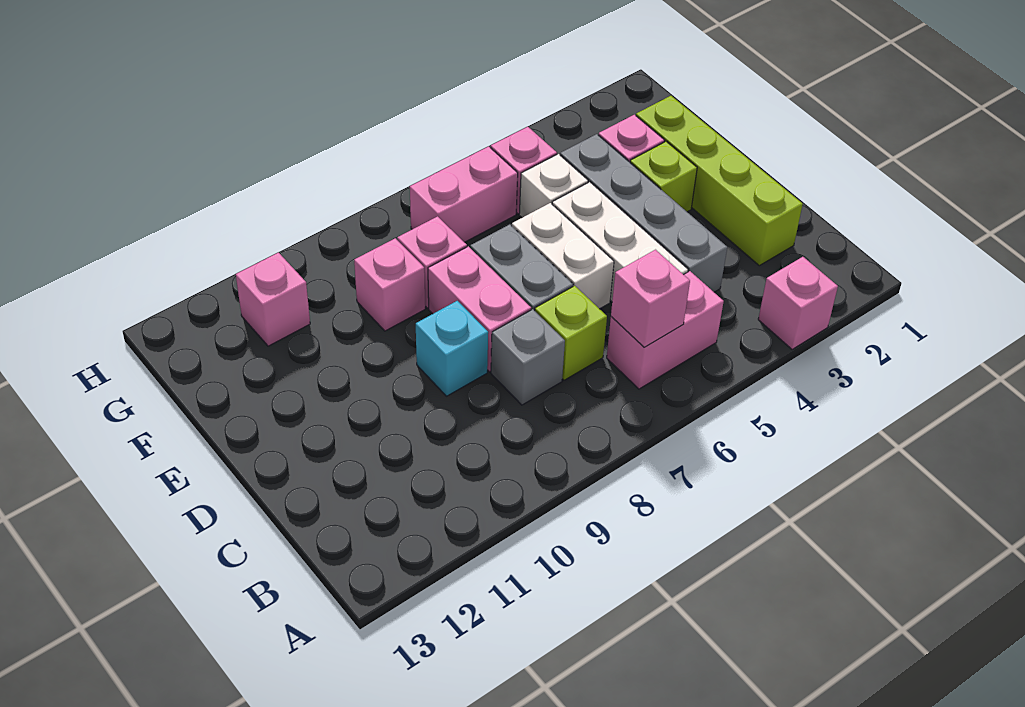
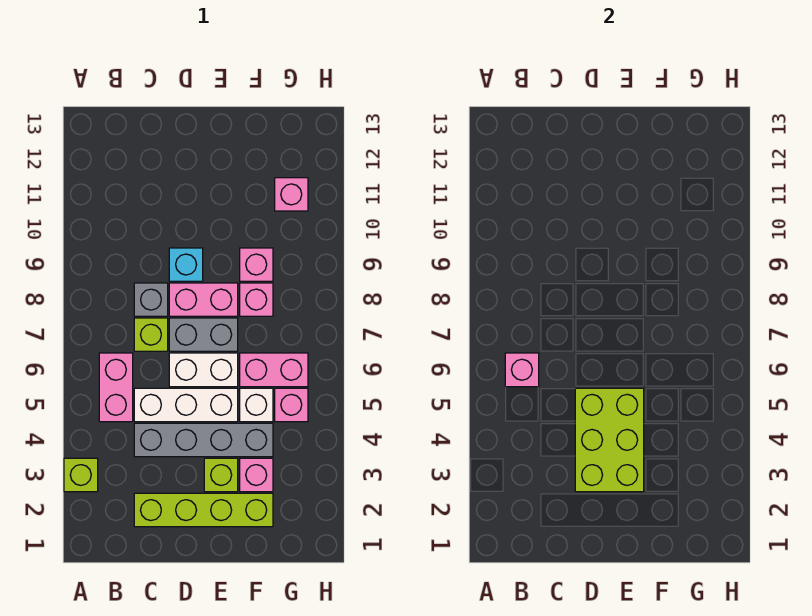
pink 1x1 brick [758,257,838,349] -> lime 1x1 brick [64,458,98,492]
none -> lime 2x3 brick [575,388,644,492]
pink 1x2 brick [410,146,518,242] -> pink 1x2 brick turned to [240,353,308,387]

